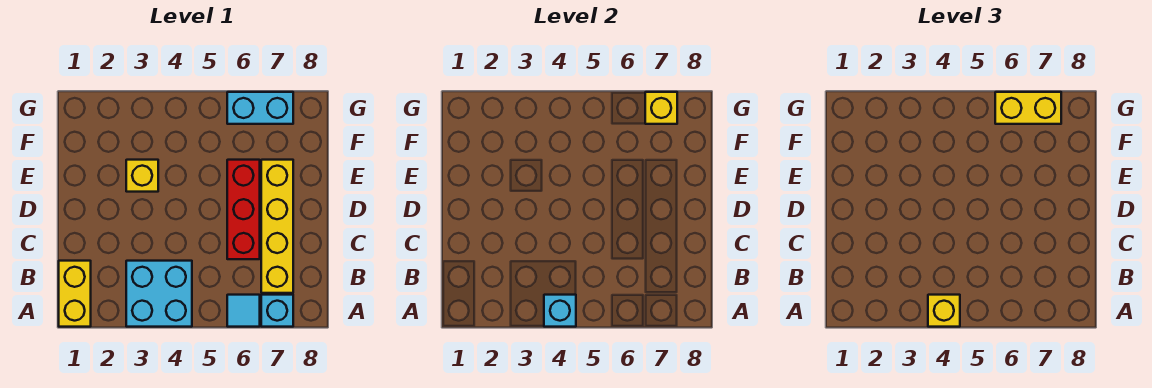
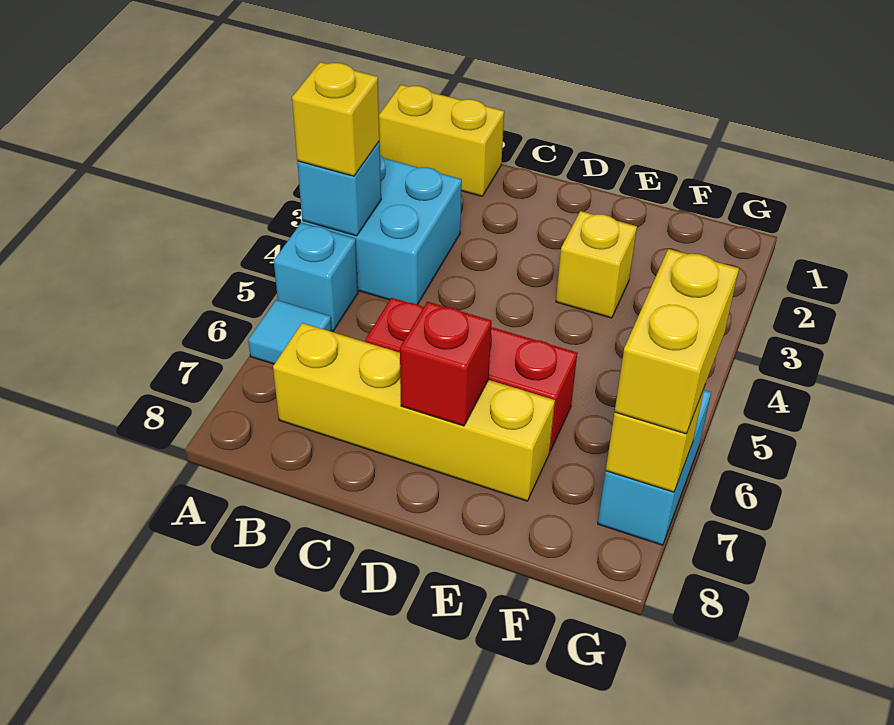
cyan 1x1 brick [261,295,293,327] -> cyan 1x1 brick moved to [274,223,358,331]
none -> red 1x1 brick [400,302,492,426]

